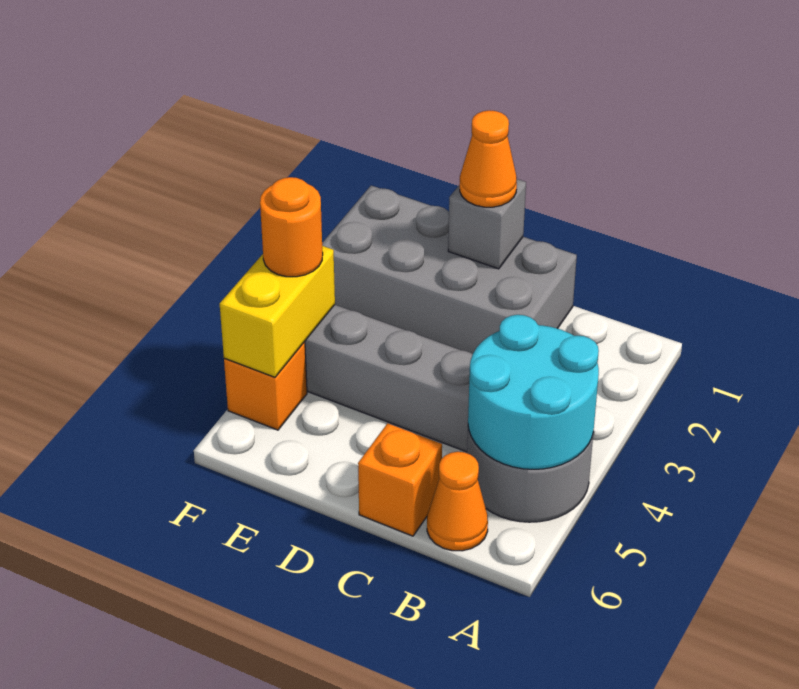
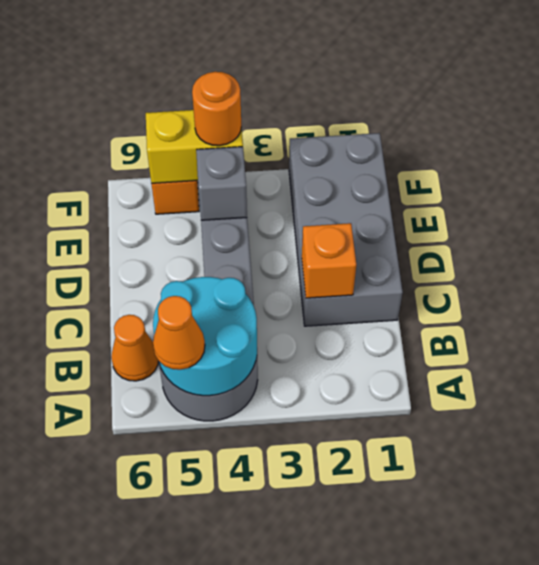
orange 1x1 brick [358,423,442,536] -> orange 1x1 brick moved to [302,223,356,298]
grey 1x1 brick [448,179,526,269] -> grey 1x1 brick moved to [196,147,247,220]
orange 1x1 cone [460,110,517,207] -> orange 1x1 cone moved to [153,296,205,370]

